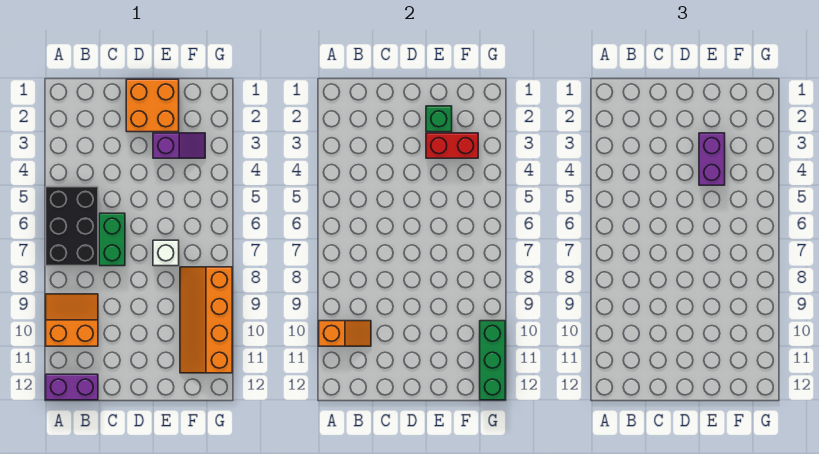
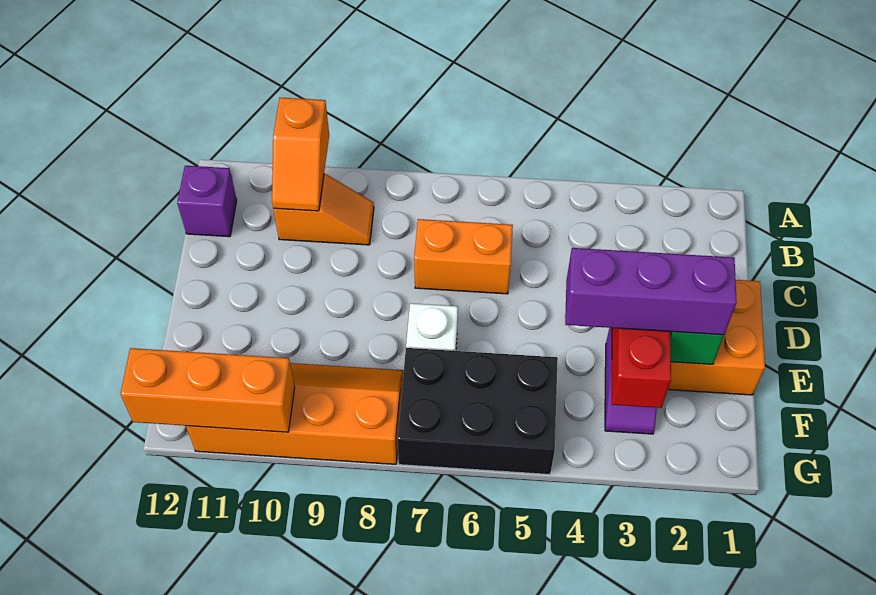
black 2x3 brick [46,187,98,266] -> black 2x3 brick moved to [397,348,558,475]
orange 2x2 slope [46,294,98,346] -> orange 1x2 slope [273,174,374,245]
purple 1x2 brick [46,374,98,400] -> purple 1x1 brick [177,166,237,237]
green 1x2 brick [99,213,125,266] -> orange 1x2 brick [414,219,513,294]
purple 1x2 brick [699,133,725,185] -> purple 1x3 brick [565,248,737,335]
green 1x3 brick [480,321,505,400] -> orange 1x3 brick [121,348,295,432]

